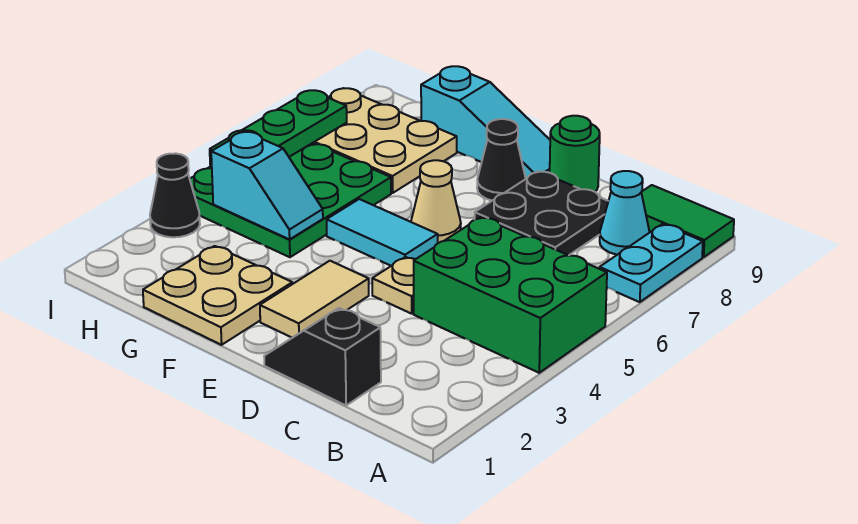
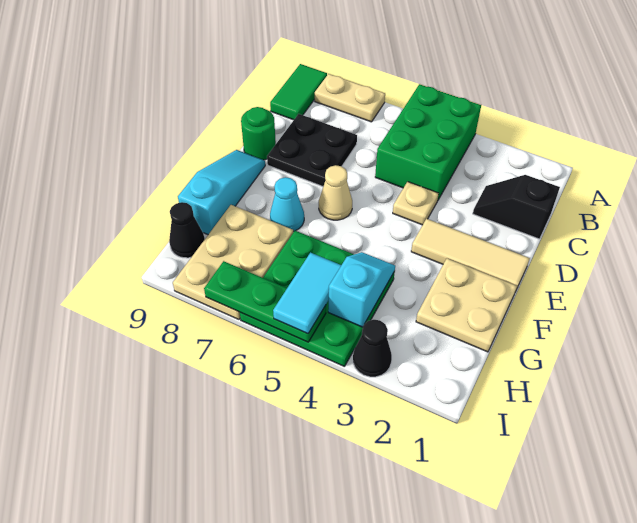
cyan 1x2 plate [600,224,703,302] -> tan 1x2 plate [315,74,385,122]
cyan 1x1 cone [600,171,650,255] -> cyan 1x1 cone moved to [270,177,304,231]
black 1x2 slope [264,308,381,405] -> black 1x2 slope turned to [473,175,560,239]
tan 1x2 tile [260,261,369,338] -> tan 1x3 tile [411,219,530,289]
cyan 1x2 tile [327,199,438,266] -> cyan 1x2 tile moved to [273,253,341,334]
black 1x1 cone [477,119,526,201] -> black 1x1 cone moved to [169,202,205,258]

